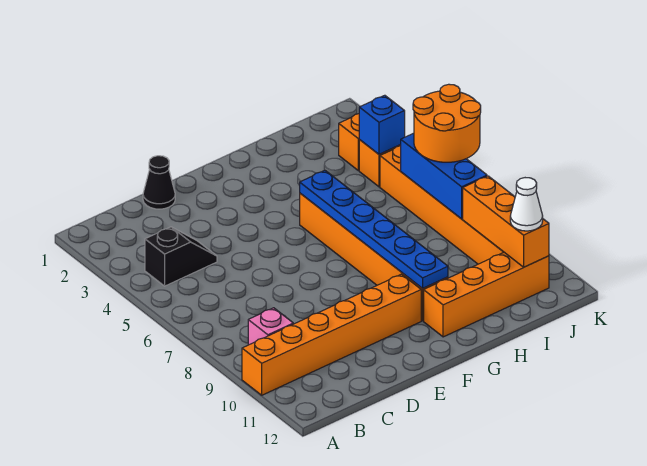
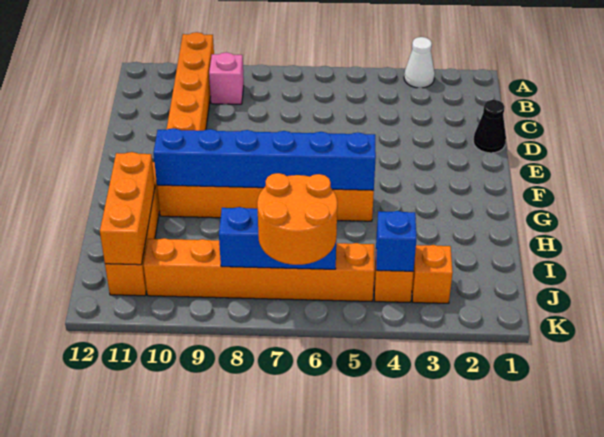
black 1x2 slope [145,227,217,286] -> none
blue 1x6 plate [300,170,448,289] -> blue 1x6 brick [153,128,376,190]
orange 1x3 brick [463,176,549,267] -> orange 1x3 brick turned to [100,152,155,265]
white 1x1 cone [510,178,543,231] -> white 1x1 cone moved to [404,37,435,88]

